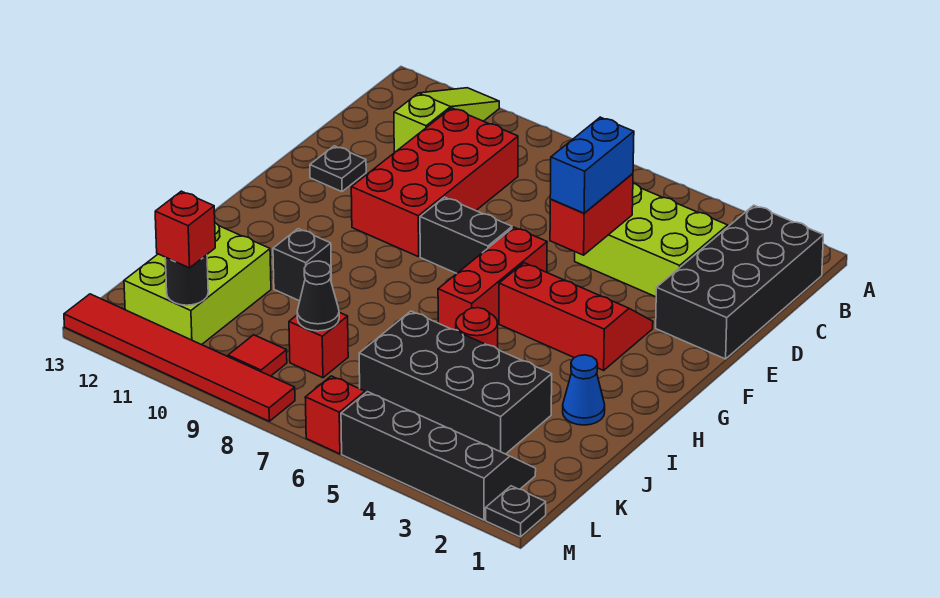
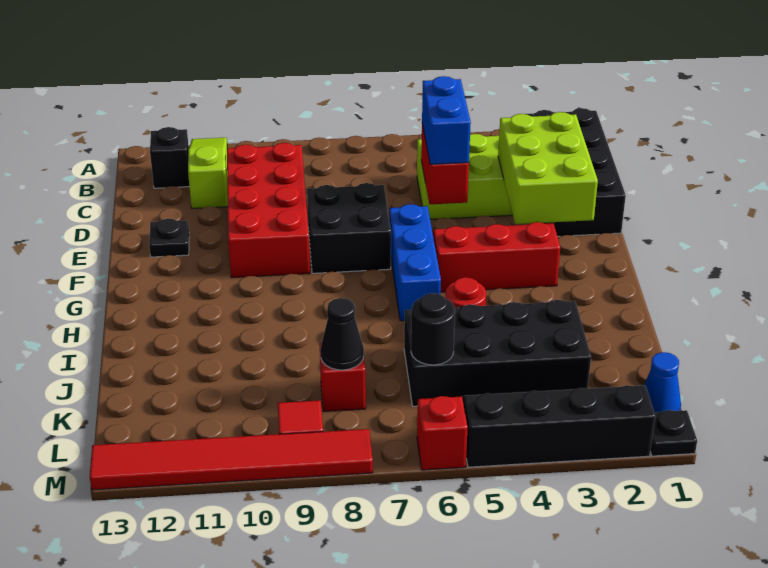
red 1x3 brick [438,227,547,330] -> blue 1x3 brick [389,204,441,321]
black 1x2 brick [420,197,512,274] -> black 2x2 brick [307,183,391,273]
blue 1x1 cone [563,355,605,425] -> blue 1x1 cone moved to [644,352,681,412]
black 1x1 brick [273,229,331,301] -> black 1x1 brick moved to [150,127,189,188]
lime 2x3 brick [124,223,271,345] -> lime 2x3 brick moved to [498,112,598,224]
black 1x1 round brick [165,255,208,305] -> black 1x1 round brick moved to [411,293,455,365]
red 1x1 brick [155,191,215,268] -> none

